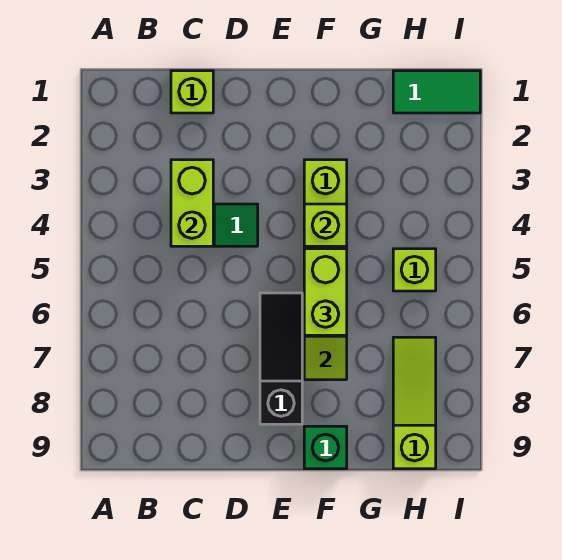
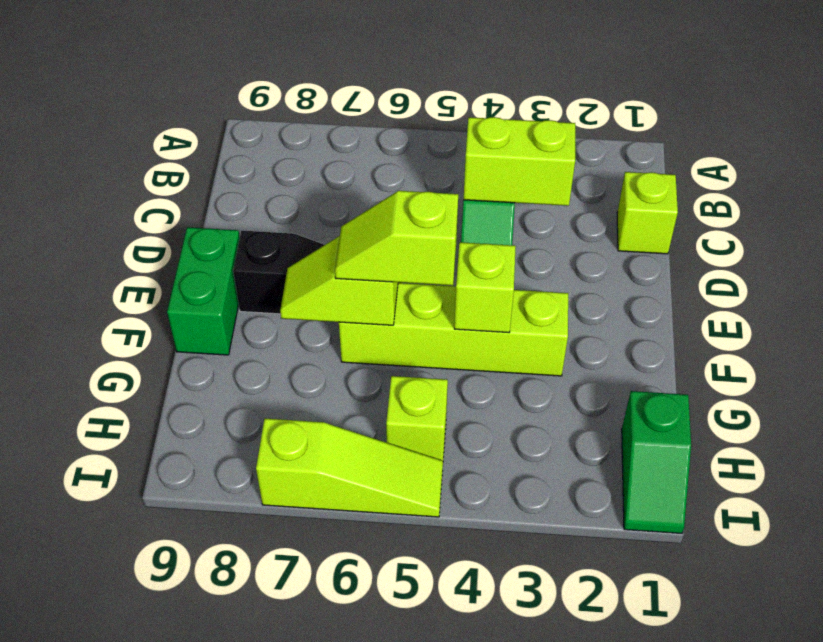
lime 1x2 brick [304,249,347,335] -> lime 1x2 slope [335,191,458,286]
green 1x1 brick [304,426,347,469] -> green 1x2 brick [167,227,240,355]
green 1x2 tile [393,71,480,113] -> green 1x2 slope [622,391,691,533]
lime 1x3 slope [393,337,436,469] -> lime 1x3 slope moved to [256,418,443,517]

